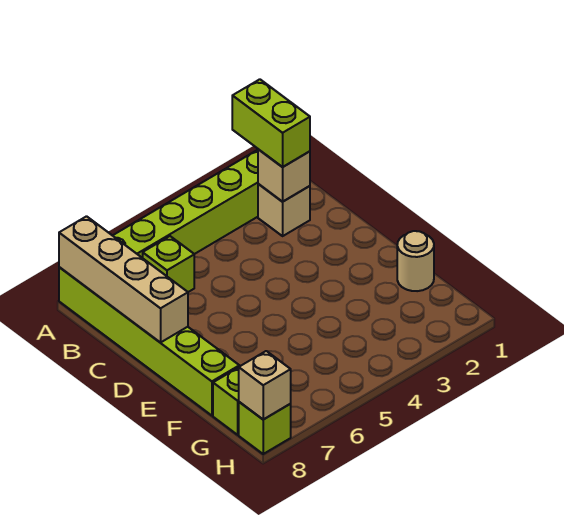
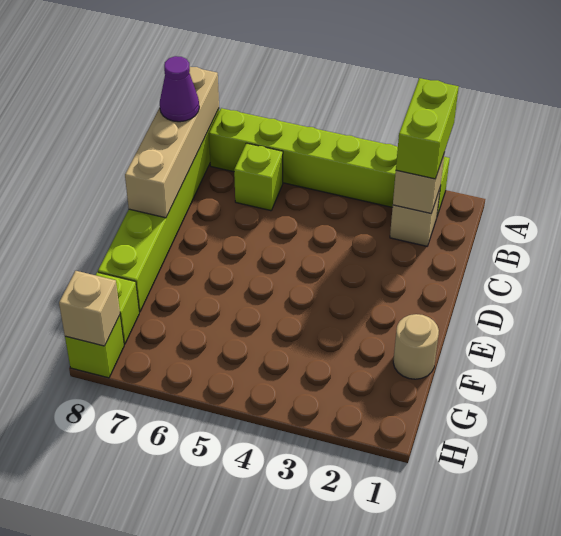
none -> purple 1x1 cone [160,56,199,122]

